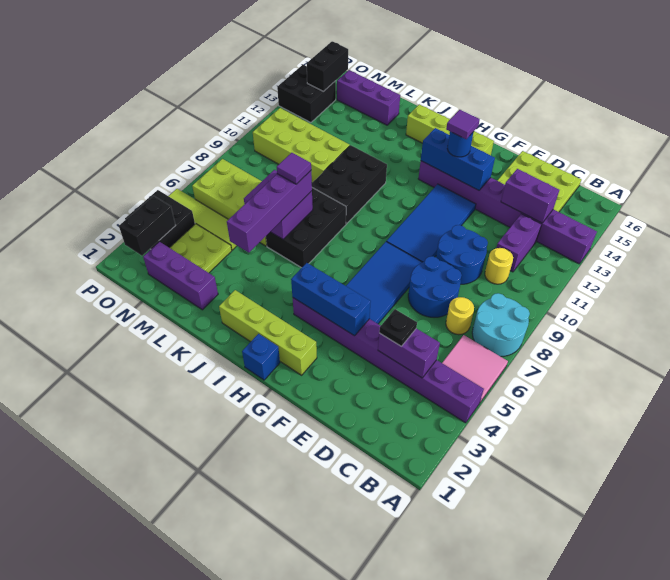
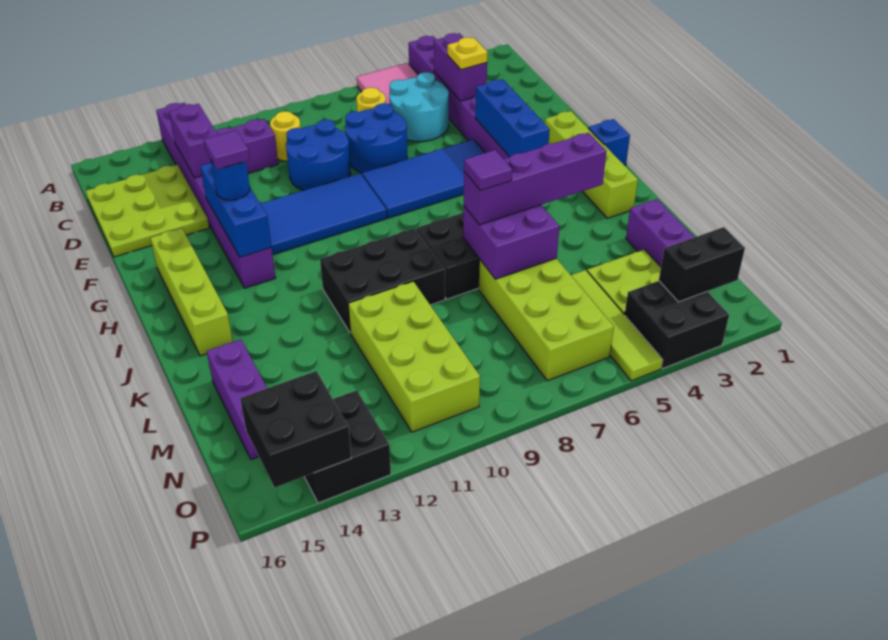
cyan 2x2 round brick [472,293,530,357] -> cyan 2x2 round brick moved to [389,72,449,142]
black 1x1 plate [379,309,417,346] -> yellow 1x1 plate [447,37,488,70]
black 1x2 brick [307,41,348,92] -> black 2x2 brick [240,371,351,487]

